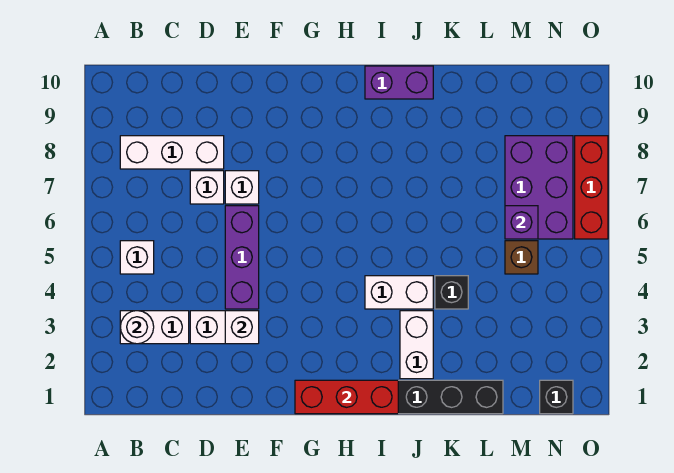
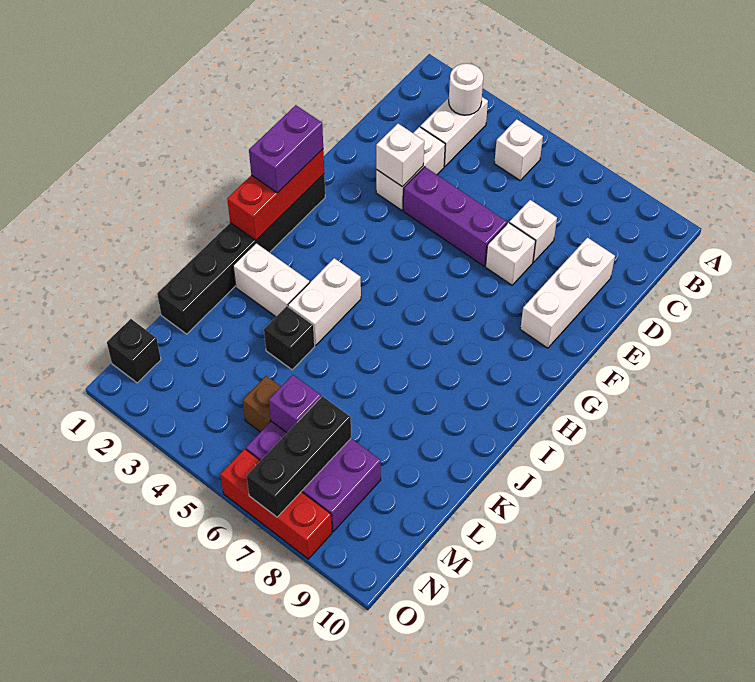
white 1x3 brick [120,136,224,169] -> white 1x3 brick moved to [520,238,615,348]
purple 1x2 brick [365,66,433,99] -> purple 1x2 brick moved to [249,105,323,193]
none -> black 1x3 brick [247,396,351,517]

